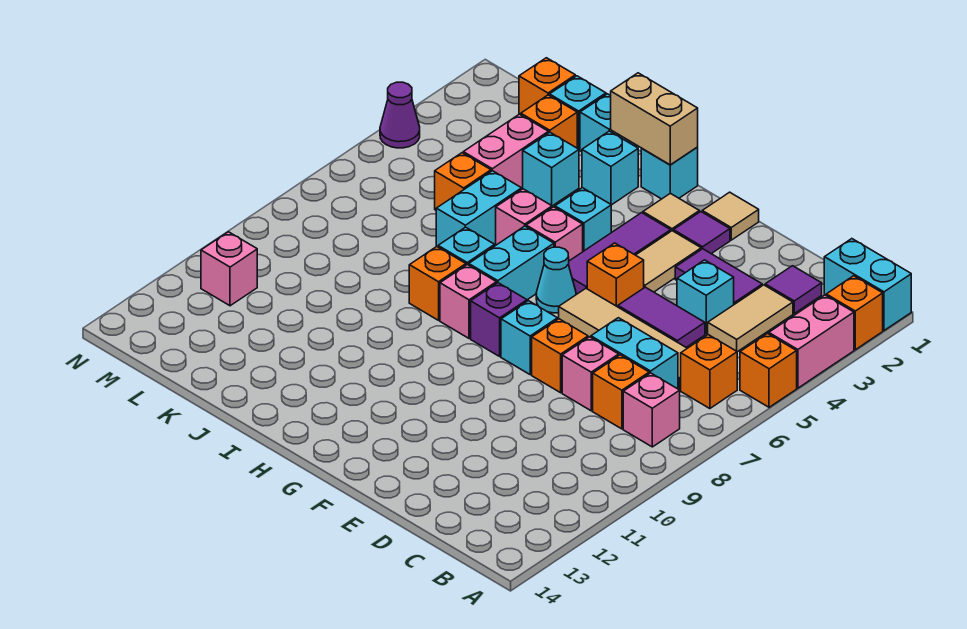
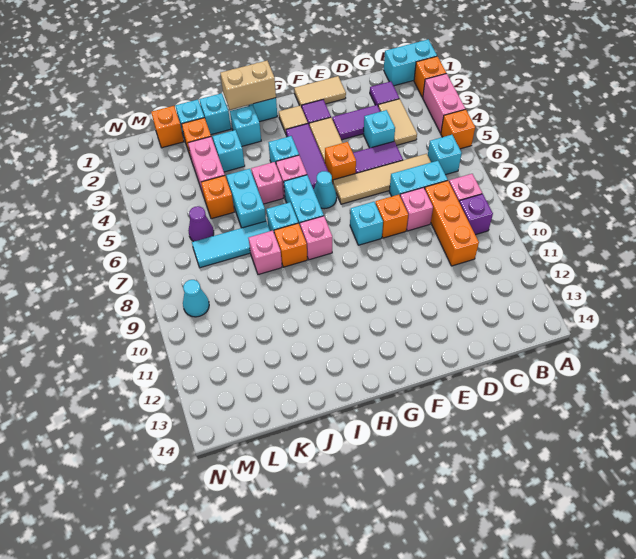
orange 1x1 brick [681,335,737,409] -> cyan 1x1 brick [428,135,462,175]
orange 1x1 brick [593,355,649,429] -> orange 1x3 brick [425,181,479,266]
tan 1x1 tile [702,192,759,240] -> tan 1x2 tile [294,76,346,107]
purple 1x1 brick [471,283,527,356] -> purple 1x1 brick moved to [459,194,493,235]
none -> cyan 1x3 tile [192,221,270,268]
none -> cyan 1x1 cone [183,280,209,317]
pink 1x1 brick [201,232,257,306] -> pink 1x1 brick moved to [249,231,282,275]
purple 1x1 cone [380,82,420,148] -> purple 1x1 cone moved to [188,206,214,242]

